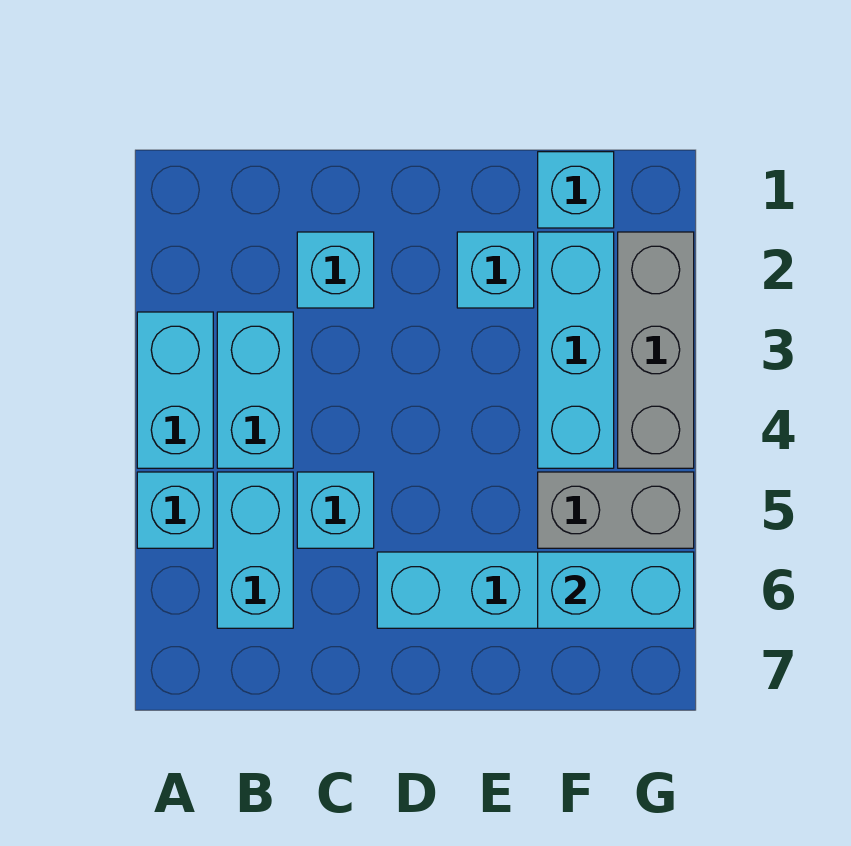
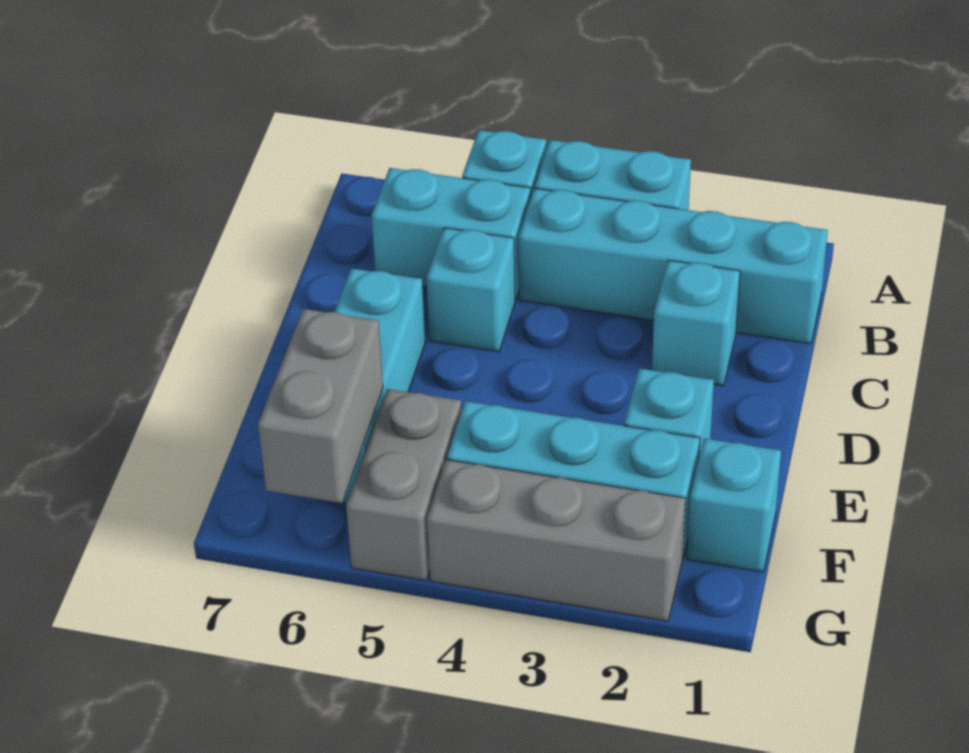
cyan 1x2 brick [217,312,293,468] -> cyan 1x4 brick [519,188,828,344]
cyan 1x2 brick [538,552,694,628] -> grey 1x2 brick [258,309,383,503]

